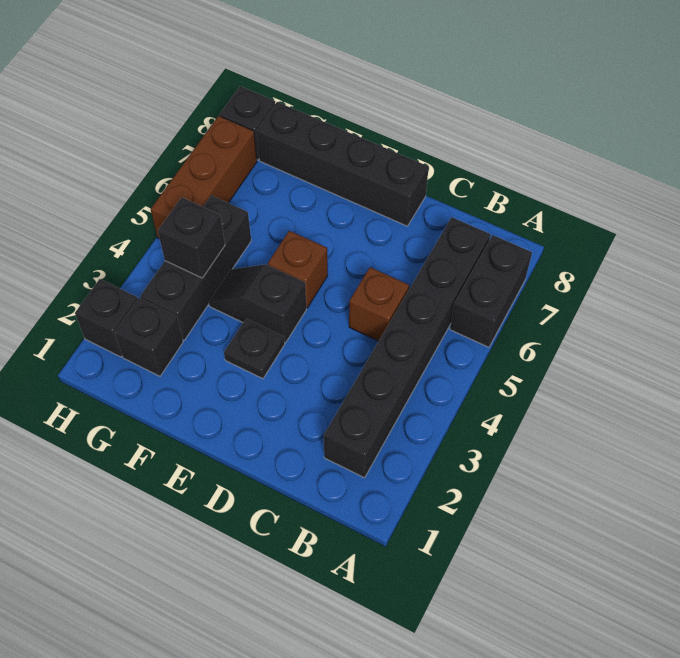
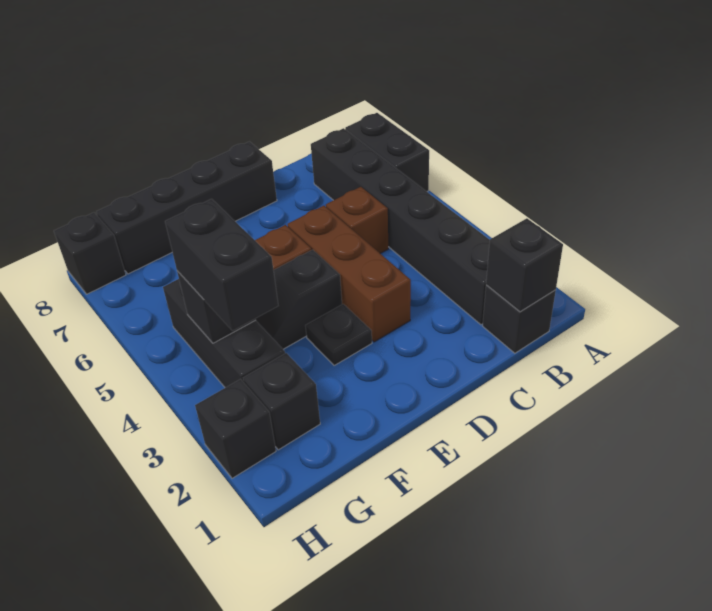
none -> black 1x1 brick [483,285,556,353]
none -> black 1x1 brick [486,218,563,312]
none -> black 1x2 brick [165,199,278,331]
brown 1x3 brick [151,116,257,239] -> brown 1x3 brick moved to [288,206,411,342]

